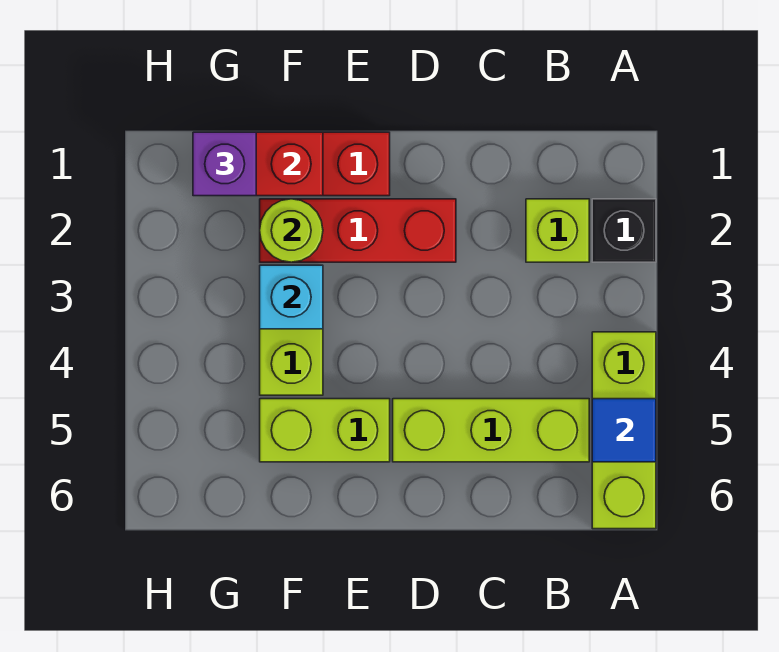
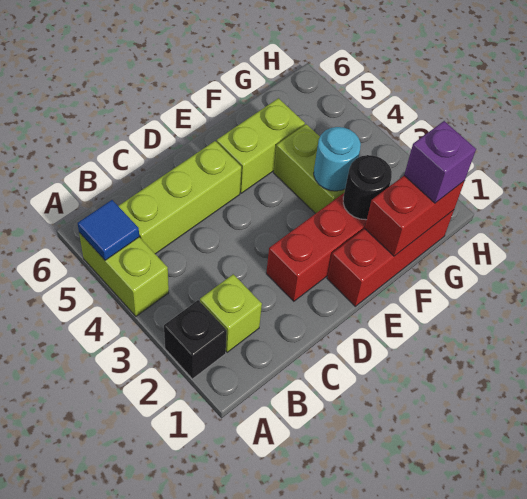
lime 1x3 brick [592,332,656,529] -> lime 1x2 brick [79,233,169,316]
lime 1x1 round brick [260,199,323,262] -> black 1x1 round brick [343,155,392,220]
cyan 1x1 brick [260,265,323,329] -> cyan 1x1 round brick [314,127,361,191]

